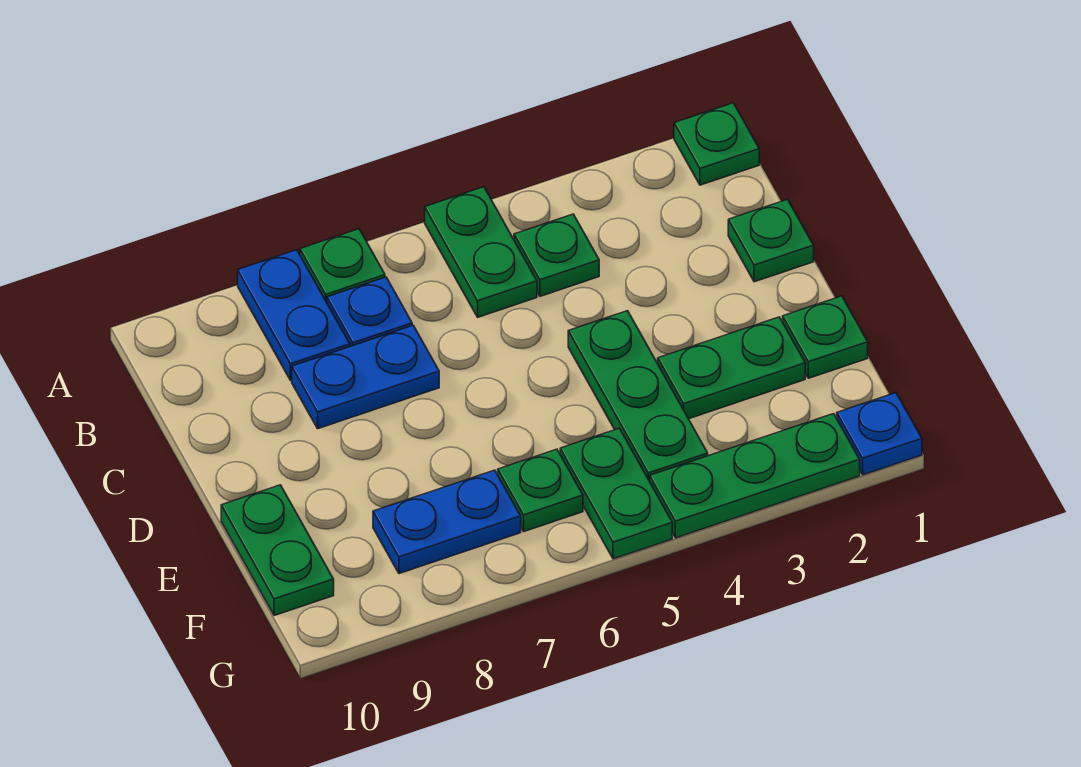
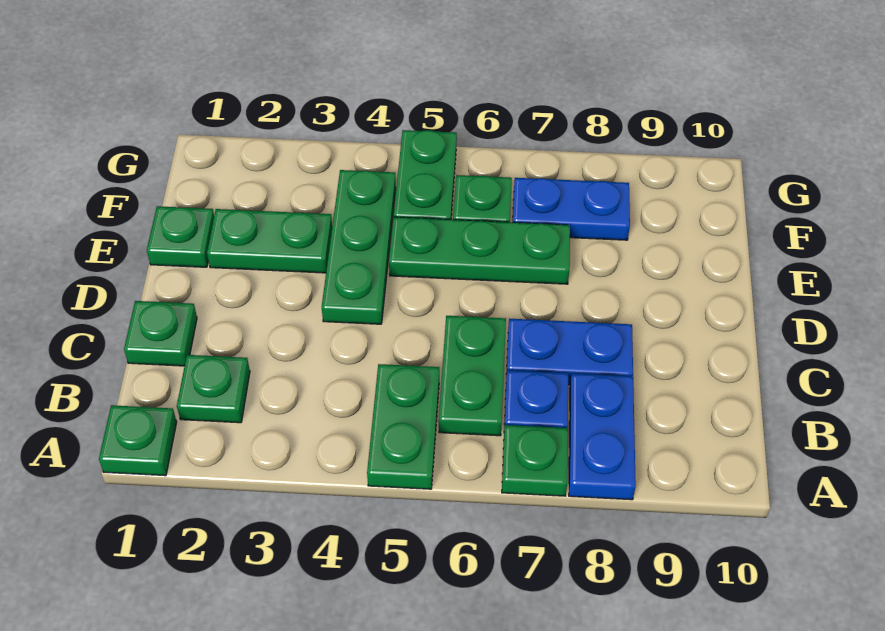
green 1x1 plate [514,214,599,296] -> green 1x1 plate moved to [177,355,250,423]
green 1x2 plate [221,485,334,616] -> green 1x2 plate moved to [439,316,506,436]
blue 1x1 plate [837,393,922,475] -> none
green 1x3 plate [650,414,860,538] -> green 1x3 plate moved to [389,217,570,284]

